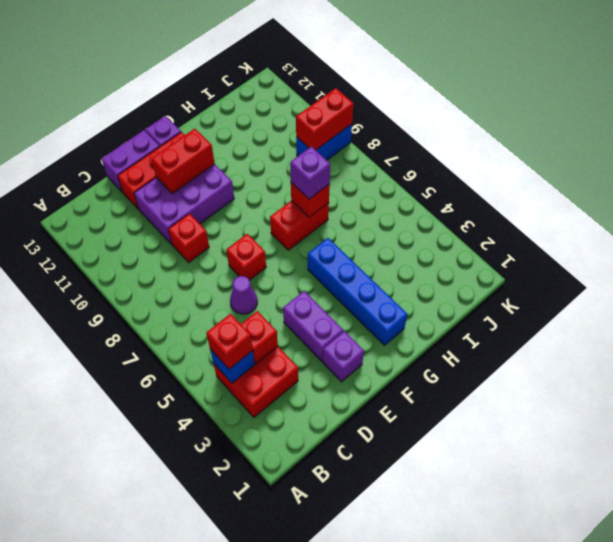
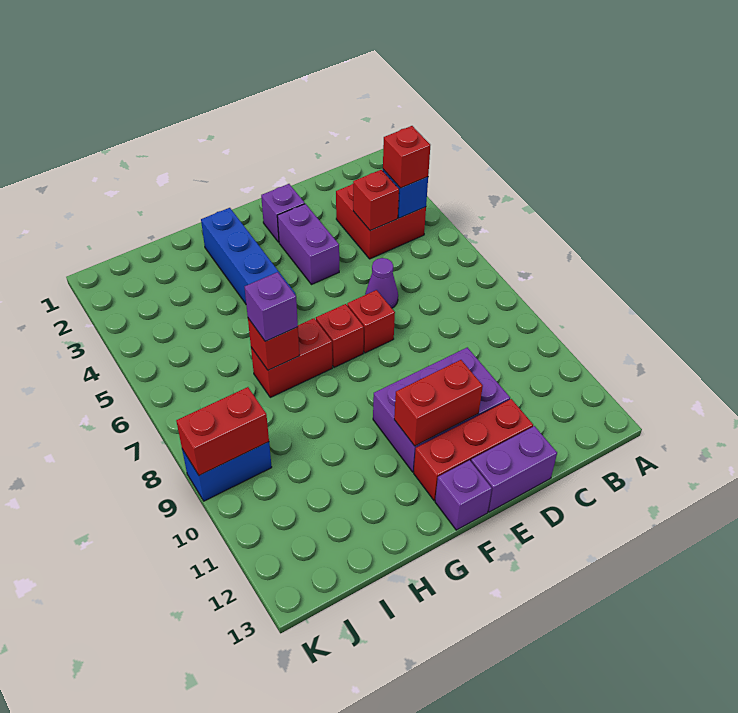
red 1x1 brick [168,214,209,262] -> red 1x1 brick moved to [316,304,364,367]

